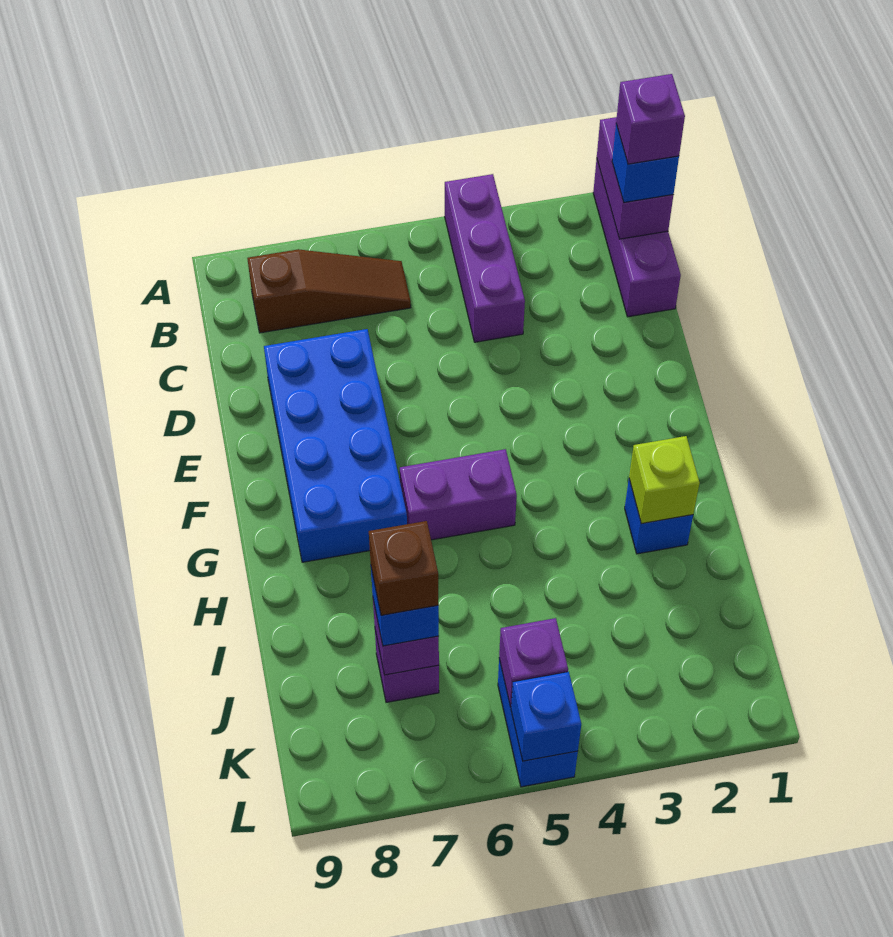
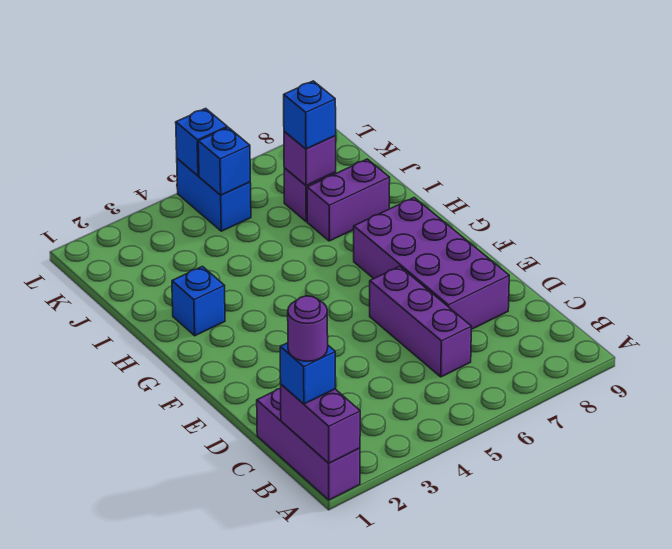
purple 1x3 brick [445,174,525,342] -> purple 1x3 brick moved to [370,266,471,377]
purple 1x1 brick [616,74,685,164] -> purple 1x1 round brick [288,296,328,361]
brown 1x3 slope [247,249,411,333] -> none
blue 2x4 brick [264,329,407,562] -> purple 2x4 brick [354,198,509,329]
purple 1x2 brick [400,449,517,540] -> purple 1x2 brick moved to [307,159,390,241]
lime 1x1 brick [629,436,700,524] -> none
brown 1x1 brick [369,521,439,615] -> none
purple 1x1 brick [499,618,568,707] -> blue 1x1 brick [198,127,250,195]

